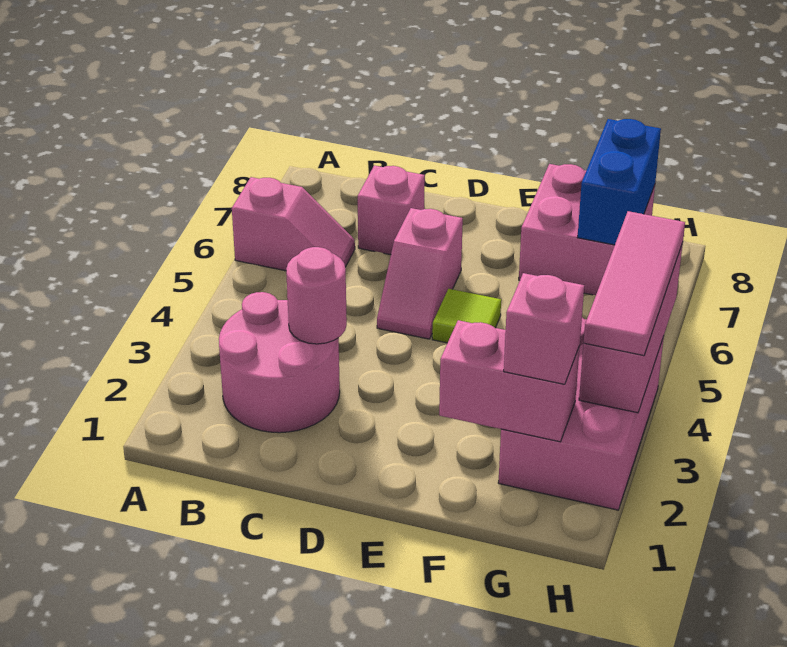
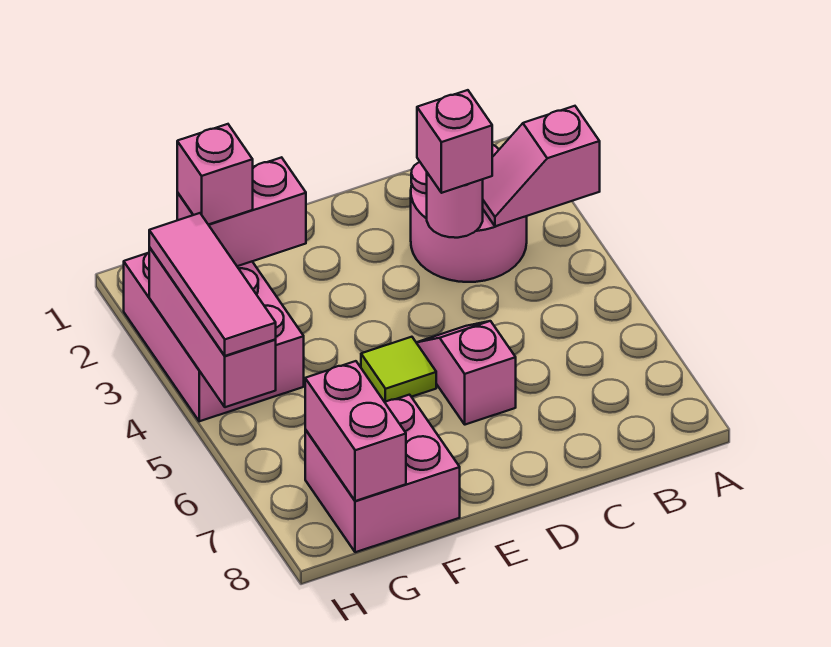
pink 1x2 slope [232,177,355,271] -> pink 1x2 slope moved to [483,106,600,226]
pink 1x1 brick [358,165,425,255] -> pink 1x1 brick moved to [417,90,492,193]
blue 1x2 brick [578,119,661,245] -> pink 1x2 brick [305,361,406,501]

